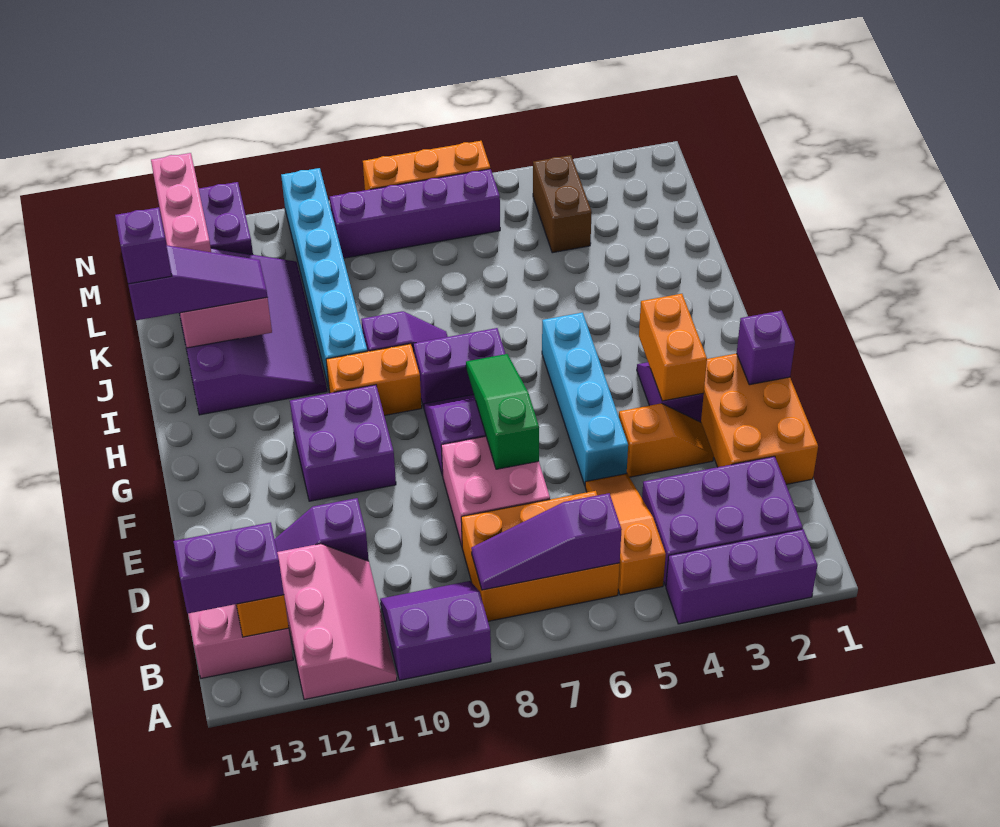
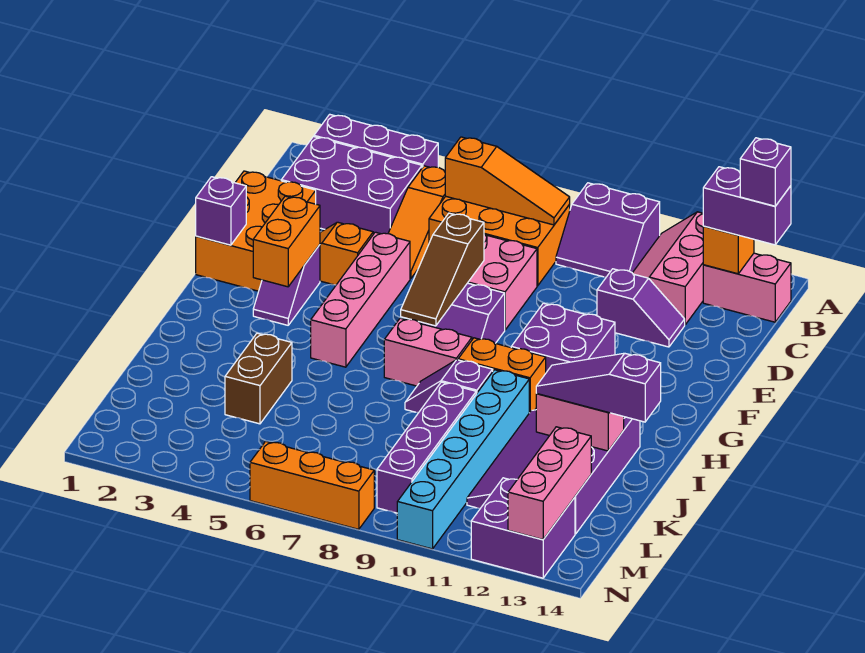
purple 1x3 slope [471,493,622,590] -> orange 1x3 slope [445,137,570,225]
cyan 1x4 brick [542,313,628,485] -> pink 1x4 brick [311,232,410,367]
green 1x3 slope [466,354,539,469] -> brown 1x3 slope [401,213,484,326]
purple 1x2 brick [413,328,505,407] -> pink 1x2 brick [384,318,472,386]
purple 1x1 brick [115,207,172,284] -> purple 1x1 brick moved to [740,138,791,206]
brown 1x2 brick [533,155,592,253] -> brown 1x2 brick moved to [225,333,292,424]
purple 1x4 brick [330,169,500,258] -> purple 1x4 brick turned to [377,382,476,513]

